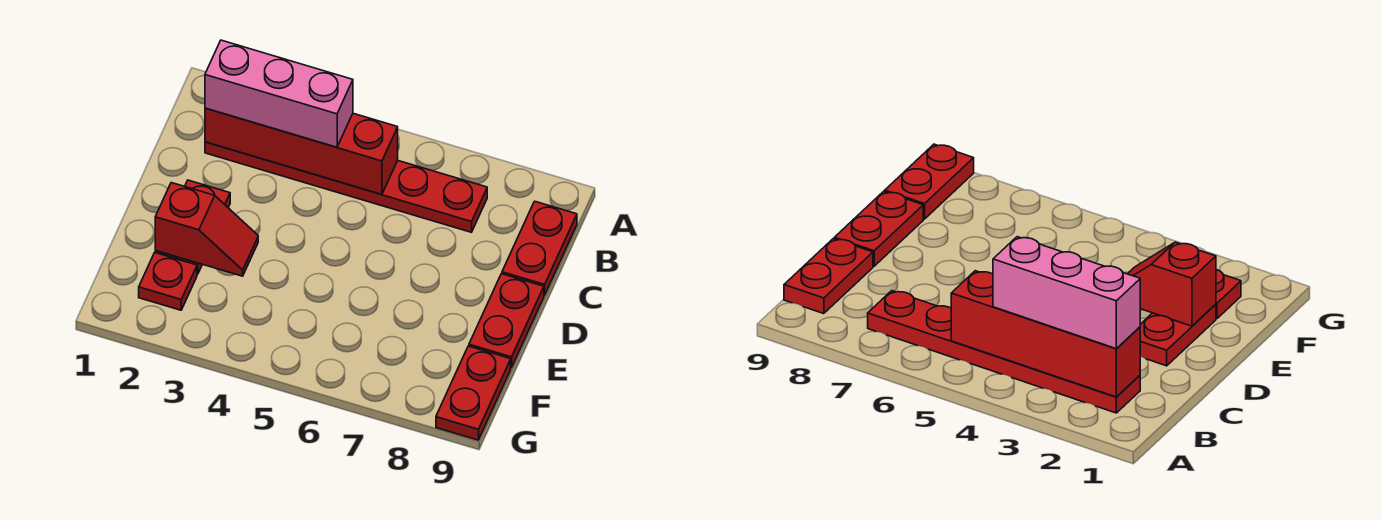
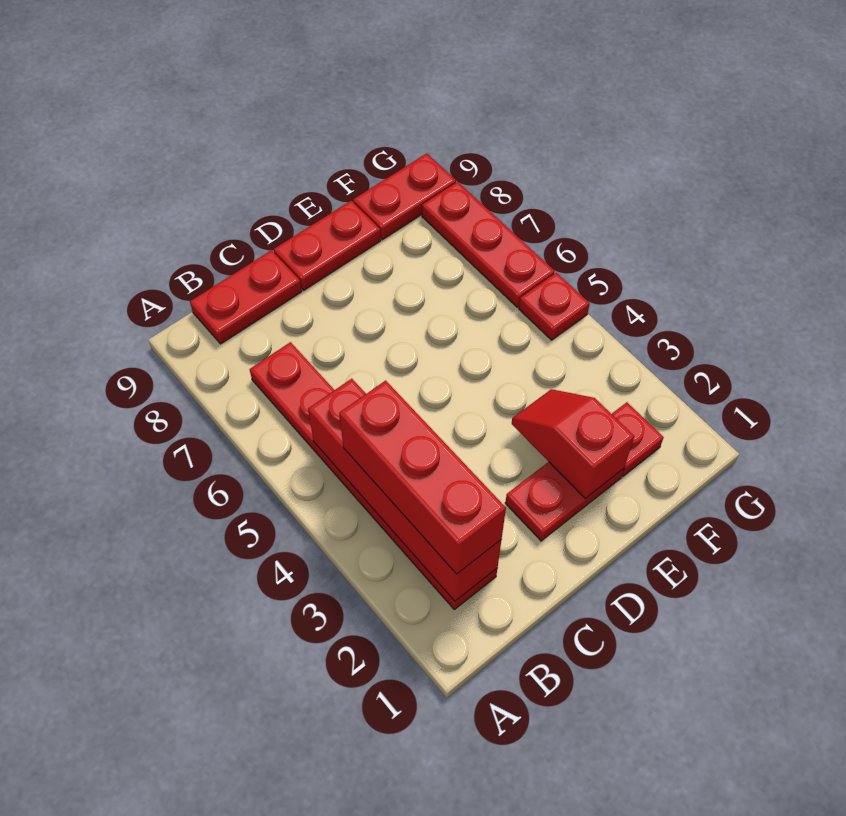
pink 1x3 brick [205,40,353,147] -> red 1x3 brick [339,380,506,574]
none -> red 1x1 plate [519,273,590,340]
none -> red 1x3 plate [422,182,555,307]

